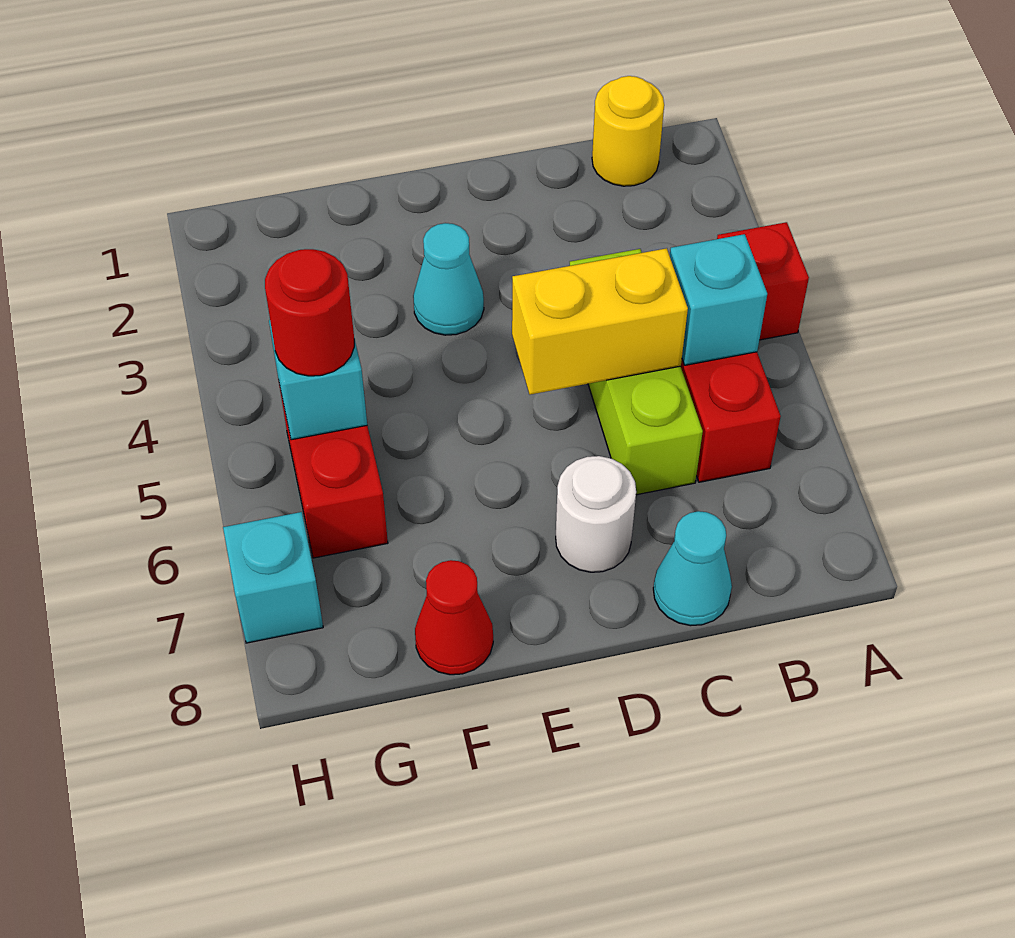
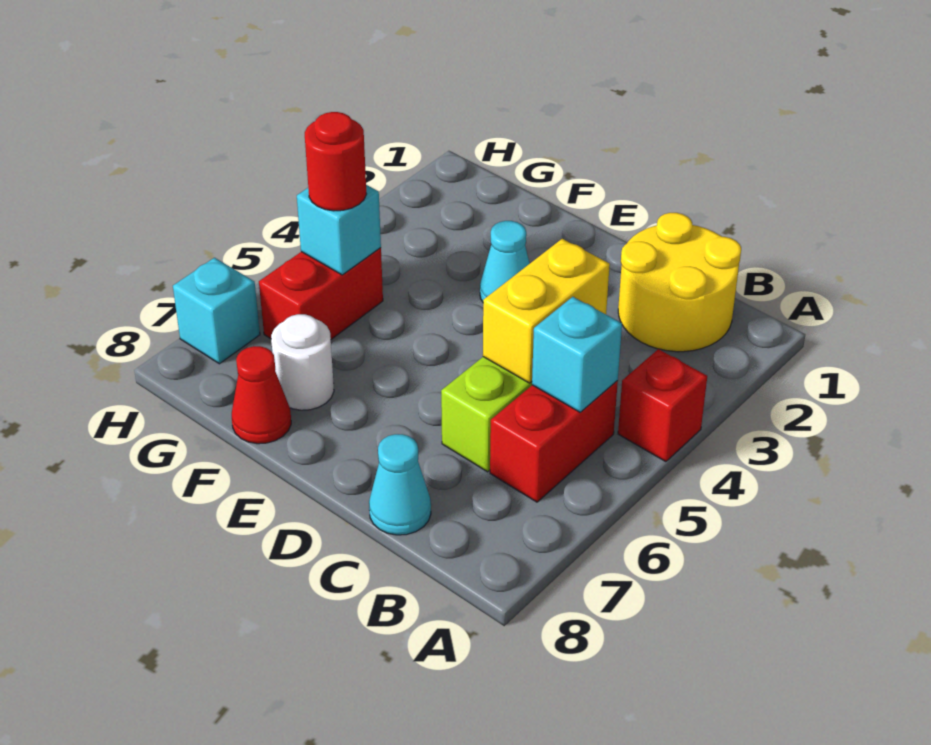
yellow 1x1 round brick [592,76,664,186] -> yellow 2x2 round brick [618,213,741,352]
yellow 1x2 brick [512,248,688,395] -> yellow 1x2 brick turned to [483,239,610,383]
white 1x1 round brick [556,456,636,572] -> white 1x1 round brick moved to [271,314,334,410]

